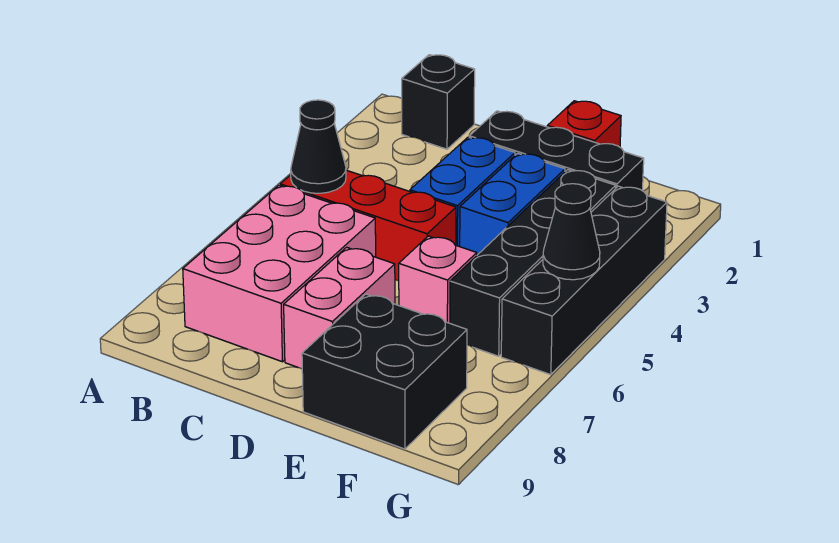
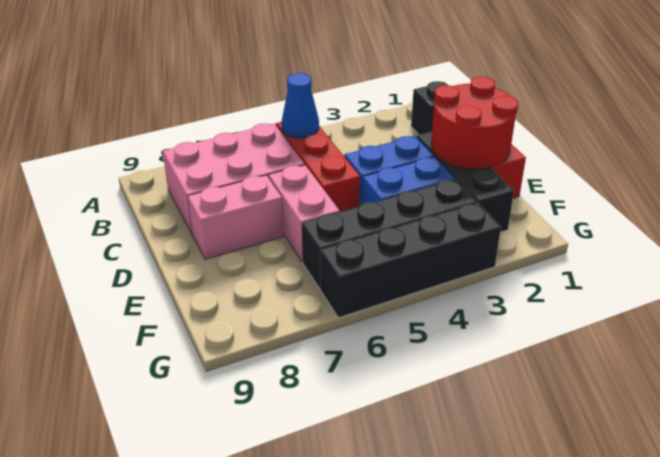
black 1x1 cone [291,100,346,193] -> blue 1x1 cone [281,73,319,138]
none -> red 2x2 round brick [431,76,519,169]
pink 1x1 brick [399,236,477,323] -> pink 1x2 brick [268,165,340,261]
black 2x2 brick [302,294,467,449] -> none
black 1x1 cone [543,184,600,280] -> none

